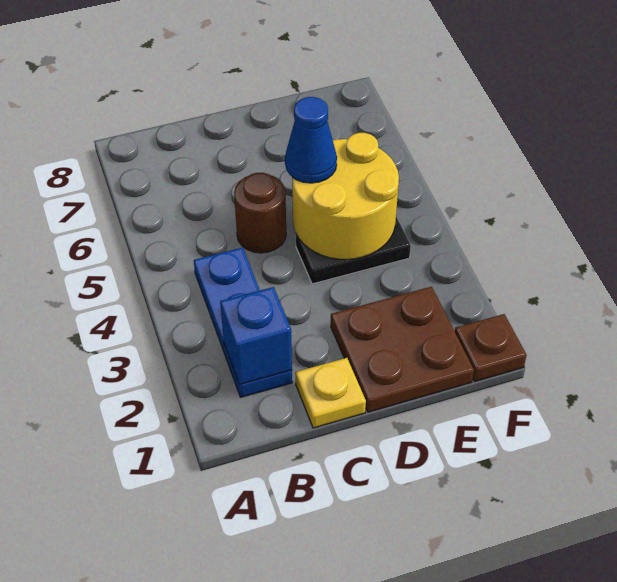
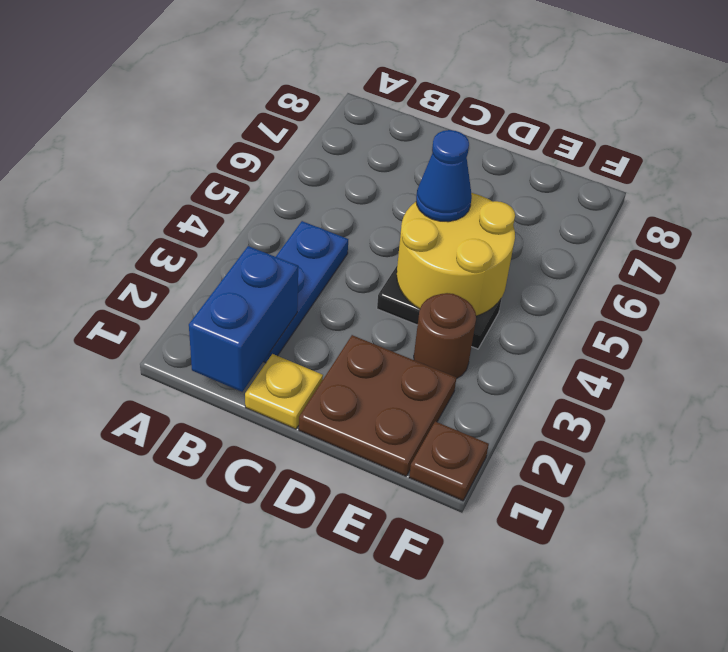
blue 1x1 brick [220,287,292,385] -> blue 1x2 brick [189,246,298,392]
brown 1x1 round brick [234,173,286,253] -> brown 1x1 round brick moved to [414,293,476,379]

